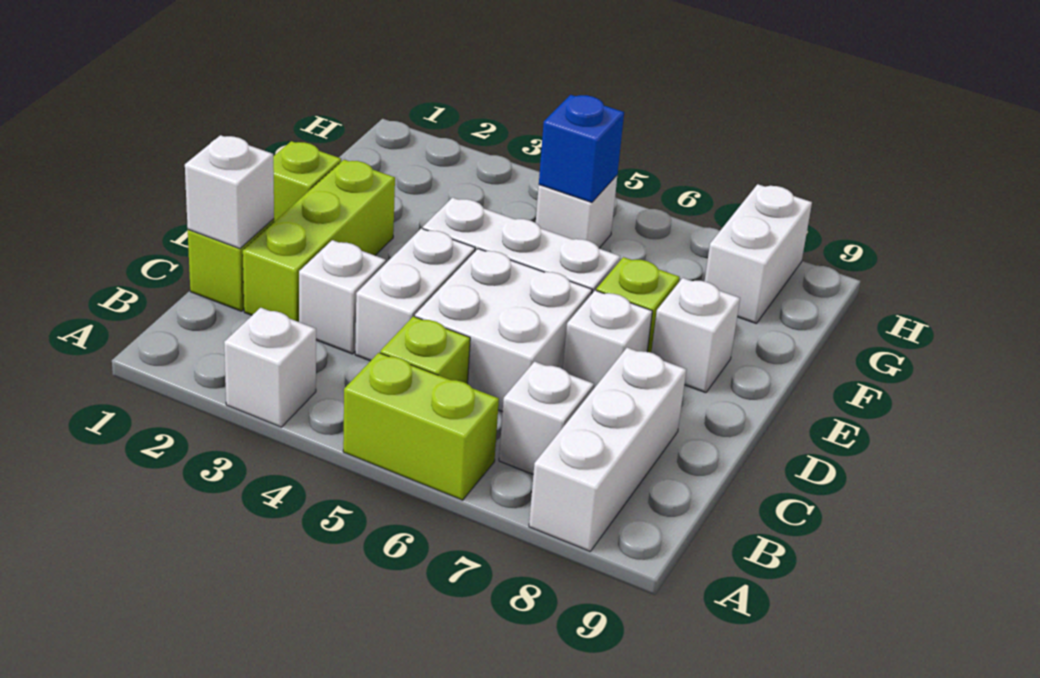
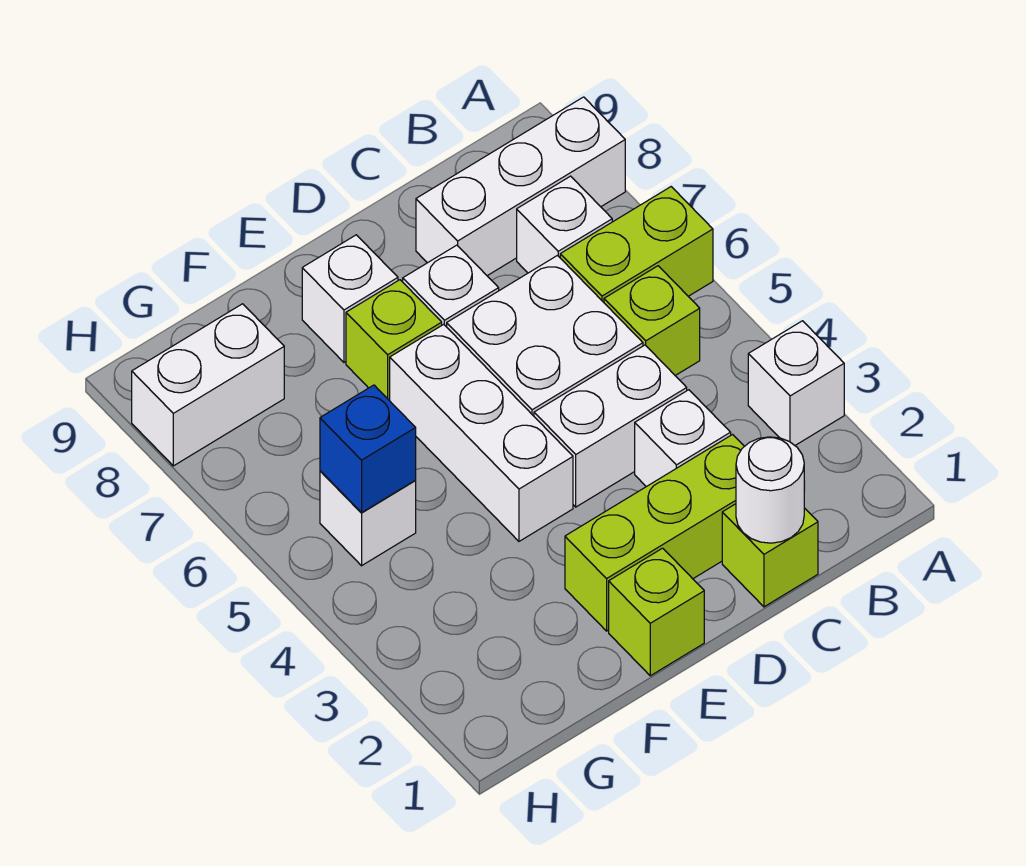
lime 1x2 brick [343,353,499,500] -> lime 1x2 brick turned to [560,187,713,302]
white 1x1 brick [185,135,274,249] -> white 1x1 round brick [736,437,804,543]

